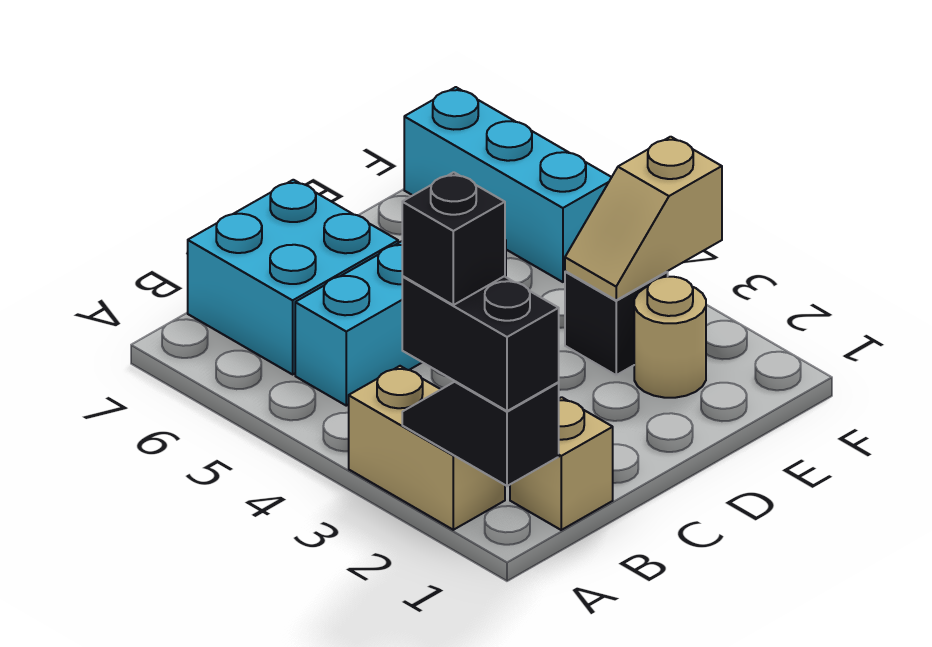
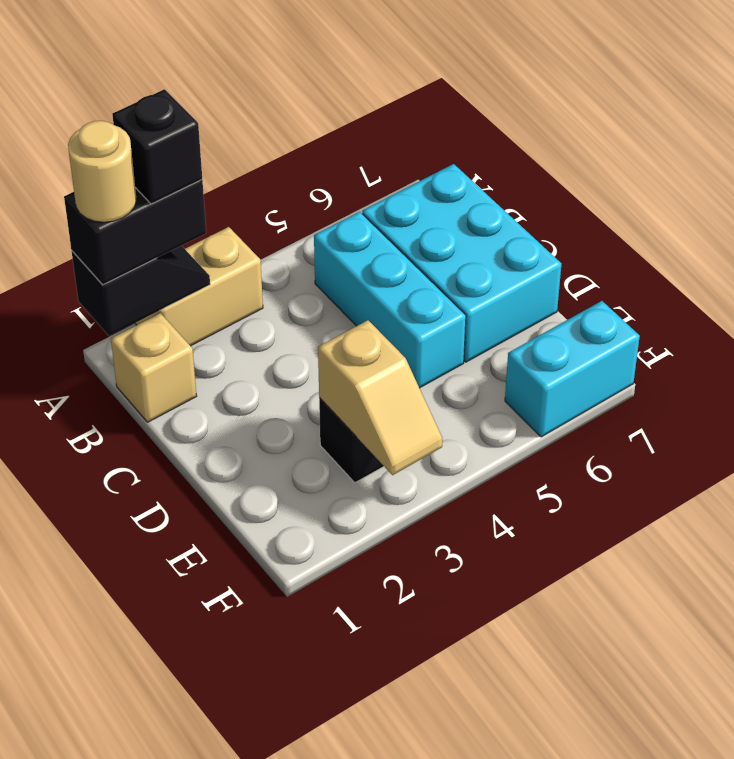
cyan 2x2 brick [188,180,398,374] -> cyan 2x3 brick [362,164,561,362]
tan 1x1 round brick [634,277,706,398] -> tan 1x1 round brick moved to [68,121,137,222]
tan 1x2 slope [565,137,722,300] -> tan 1x2 slope turned to [318,320,442,475]
cyan 1x3 brick [404,87,612,282] -> cyan 1x2 brick [505,301,640,437]

